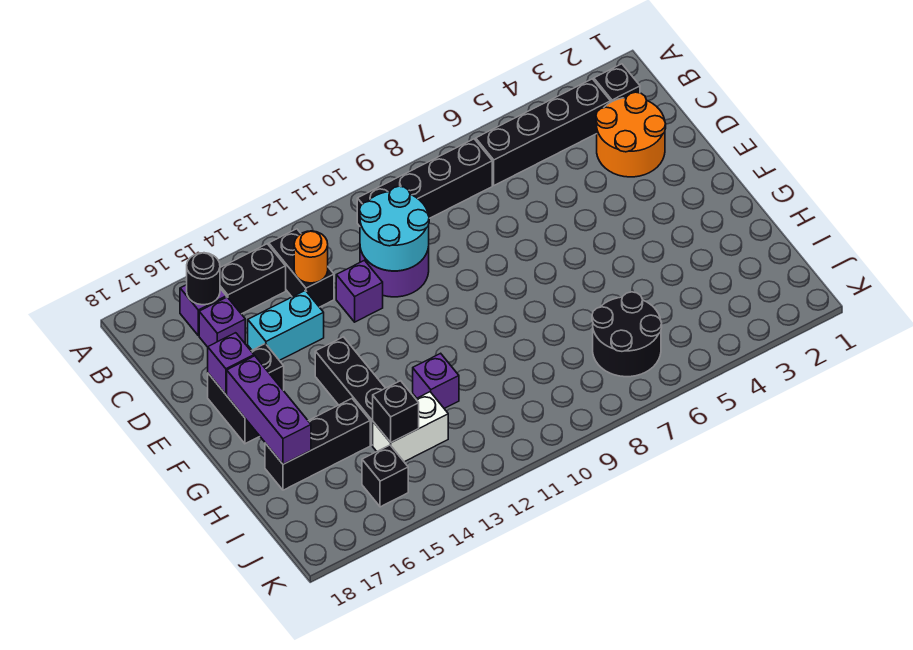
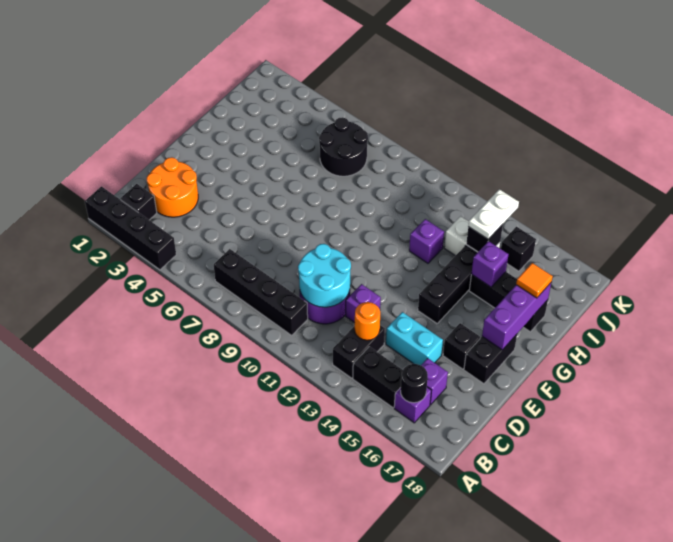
black 1x4 brick [476,79,611,185] -> black 1x4 brick moved to [85,187,176,270]
purple 1x1 brick [208,333,254,394] -> purple 1x1 brick moved to [472,241,508,287]
none -> orange 1x1 tile [516,263,553,298]
none -> white 1x2 plate [468,189,519,239]

